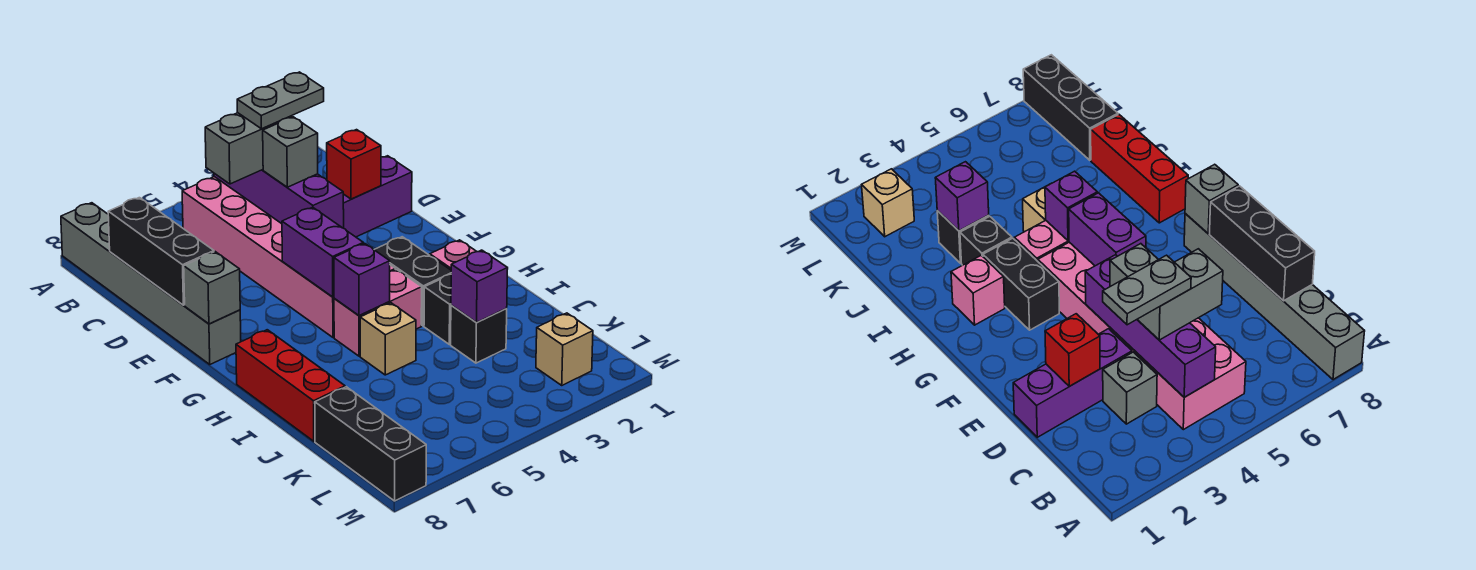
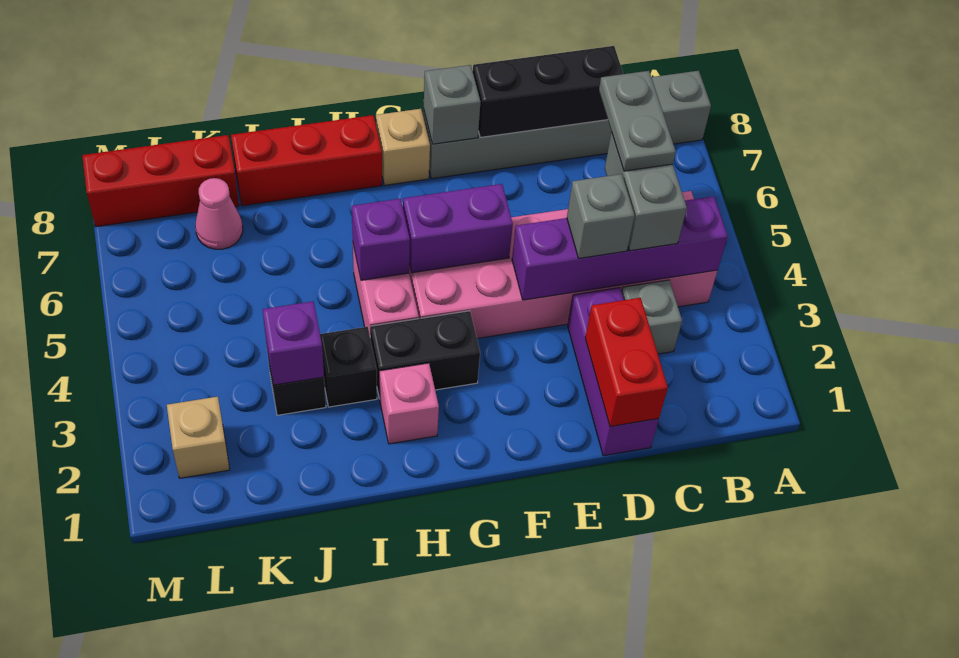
grey 1x2 plate [237,72,324,129] -> grey 1x2 plate moved to [599,71,676,171]
red 1x1 brick [327,130,381,199] -> red 1x2 brick [585,298,668,427]
tan 1x1 brick [360,303,416,375] -> tan 1x1 brick moved to [376,109,430,185]
none -> pink 1x1 cone [195,178,243,249]
black 1x3 brick [315,387,426,501] -> red 1x3 brick [82,135,239,227]

